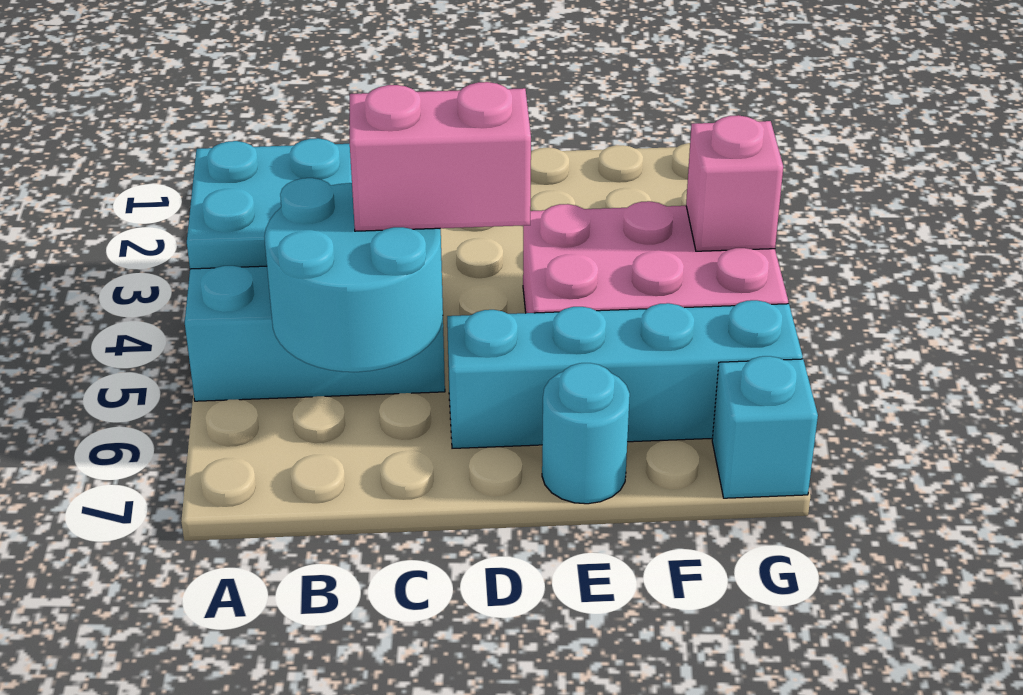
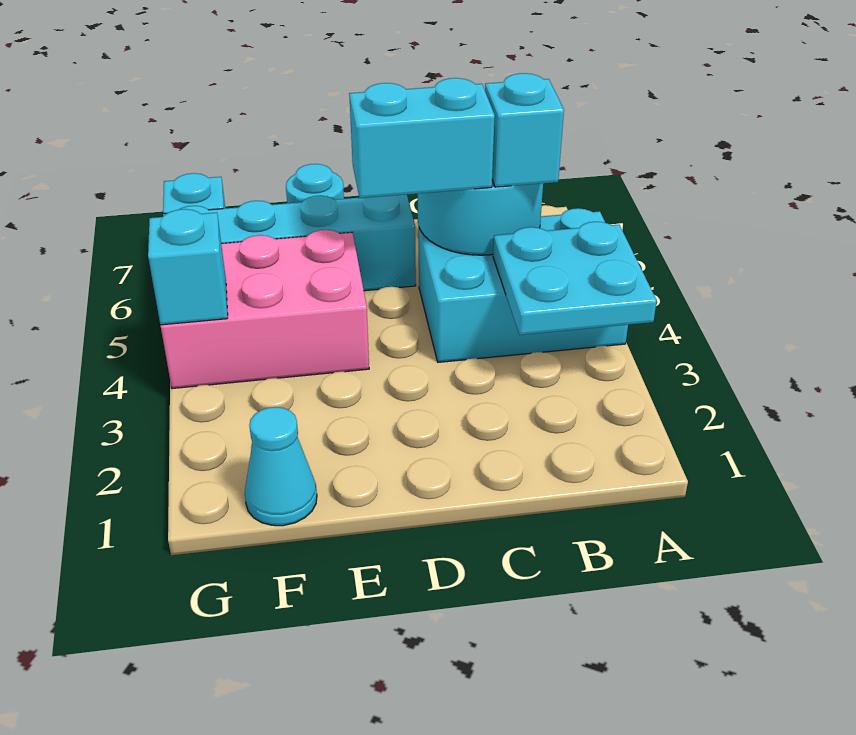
none -> cyan 1x1 brick [485,73,564,187]
pink 1x2 brick [350,82,531,231] -> cyan 1x2 brick [349,78,495,198]
none -> cyan 1x1 cone [245,407,317,526]
pink 1x1 brick [686,115,783,251] -> cyan 1x1 brick [148,209,228,325]

